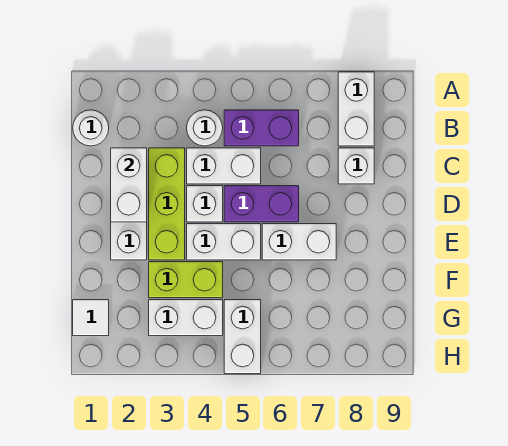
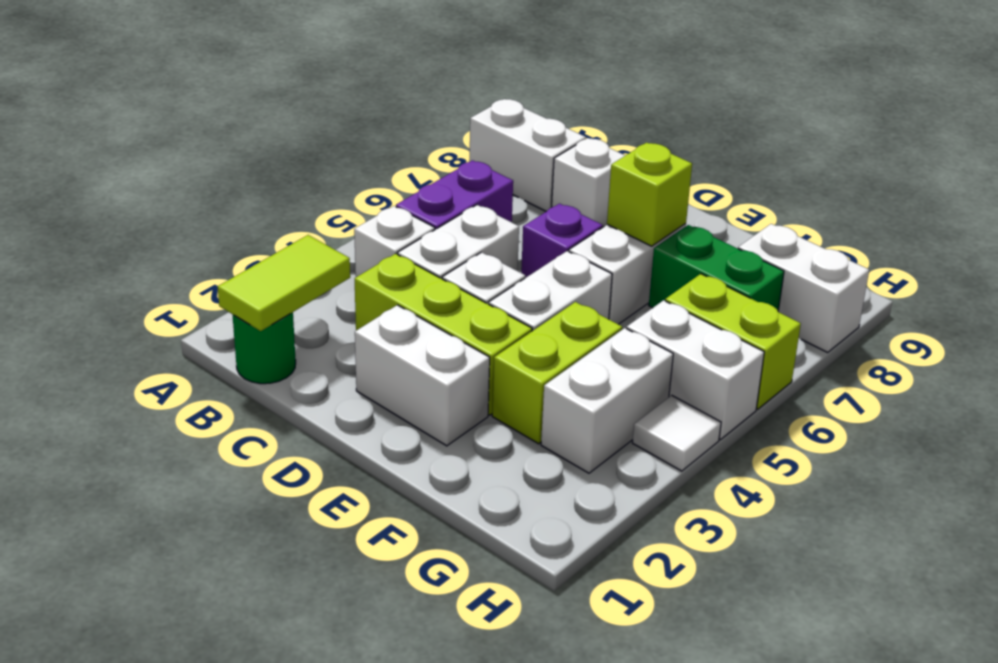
white 1x1 round brick [73,110,109,146] -> green 1x1 round brick [232,312,296,384]
none -> lime 1x2 tile [218,235,350,331]
white 1x1 round brick [187,110,223,146] -> white 1x1 brick [354,206,435,277]
white 1x2 brick [111,148,147,222] -> white 1x2 brick moved to [738,224,869,352]
purple 1x2 brick [224,186,299,222] -> purple 1x1 brick [521,204,603,278]
none -> lime 1x1 brick [607,143,692,246]
none -> green 1x2 brick [649,225,784,310]
white 1x1 tile [73,300,109,336] -> white 1x1 tile moved to [632,395,721,471]
none -> lime 1x2 brick [665,274,801,409]

